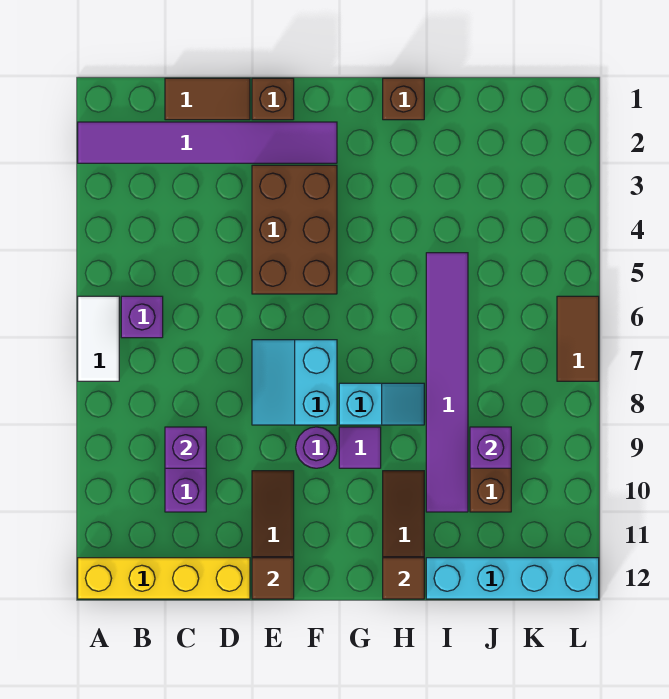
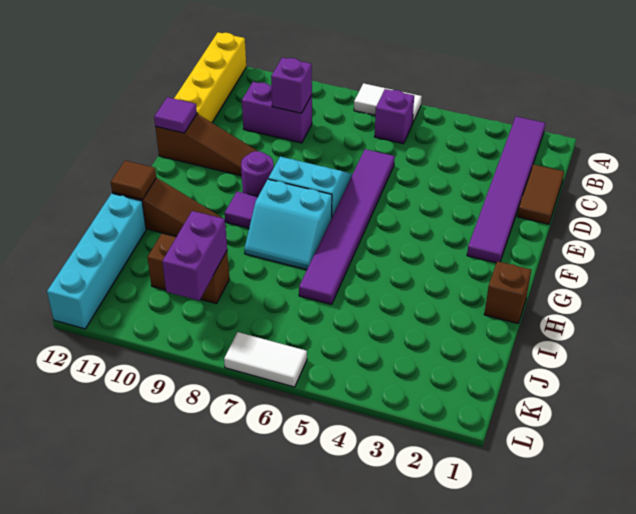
brown 1x1 brick [252,78,294,120] -> none
brown 2x3 brick [252,165,337,294] -> none
brown 1x1 tile [252,558,294,599] -> purple 1x1 tile [154,97,197,133]
cyan 1x2 slope [339,383,424,425] -> cyan 2x2 slope [244,179,332,270]
purple 1x6 tile [426,253,468,512] -> purple 1x6 tile turned to [299,149,395,304]
purple 1x1 brick [470,427,511,468] -> purple 1x2 brick [162,211,227,300]
brown 1x2 tile [557,296,599,381] -> white 1x2 tile [224,332,307,387]

